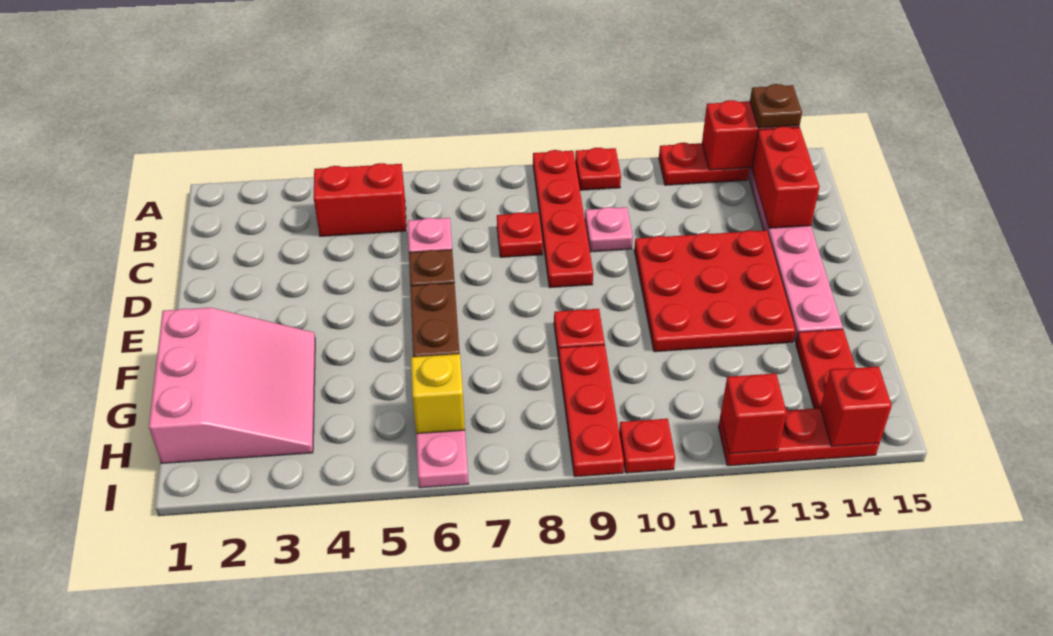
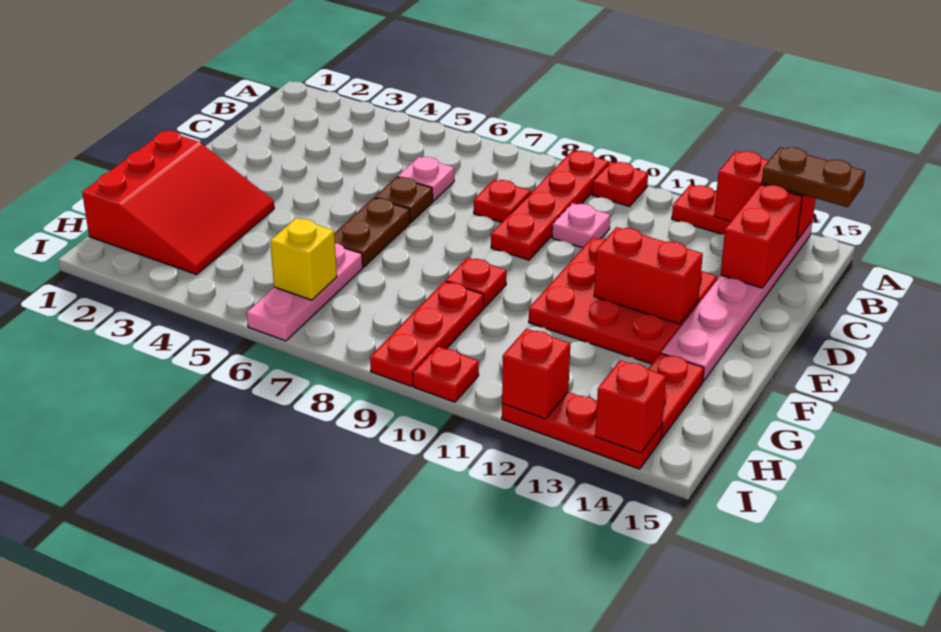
brown 1x1 plate [750,84,802,128] -> brown 1x2 plate [762,147,865,207]
red 1x2 brick [314,163,406,236] -> red 1x2 brick moved to [594,227,703,324]
pink 3x3 slope [149,308,315,464] -> red 3x3 slope [82,131,274,274]

